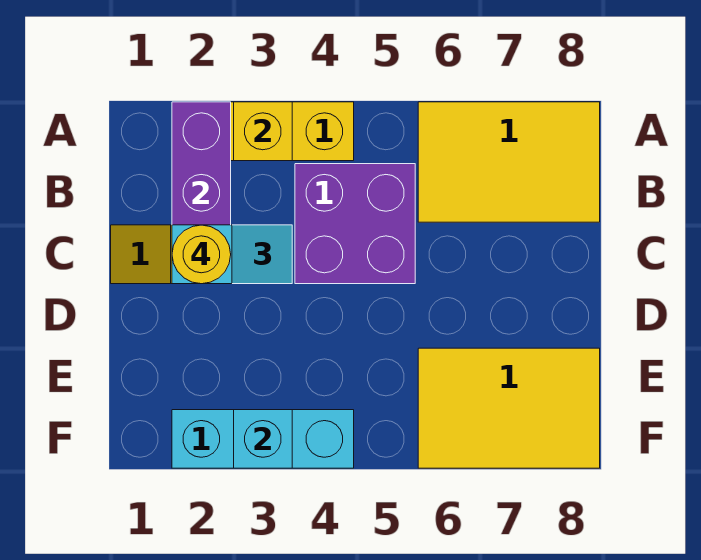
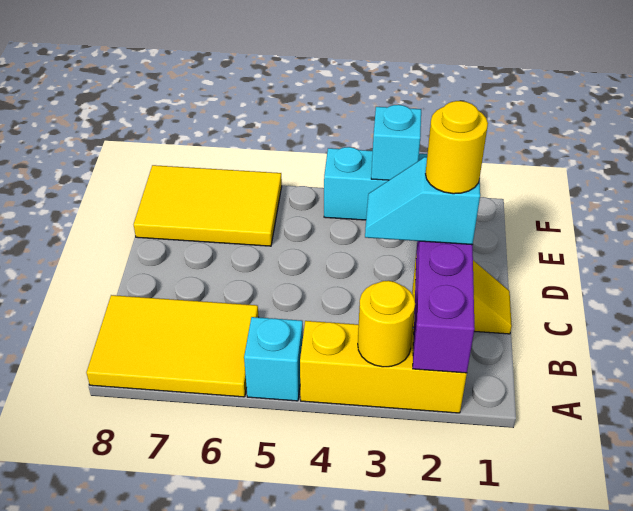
yellow 1x1 brick [234,102,292,161] -> yellow 1x1 round brick [358,281,415,367]
none -> cyan 1x1 brick [244,317,303,401]
purple 2x2 brick [295,164,415,284] -> none

